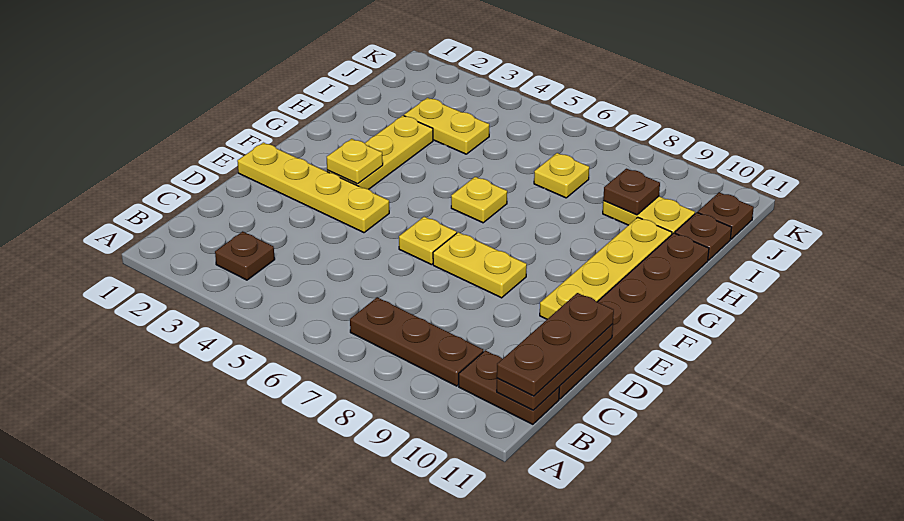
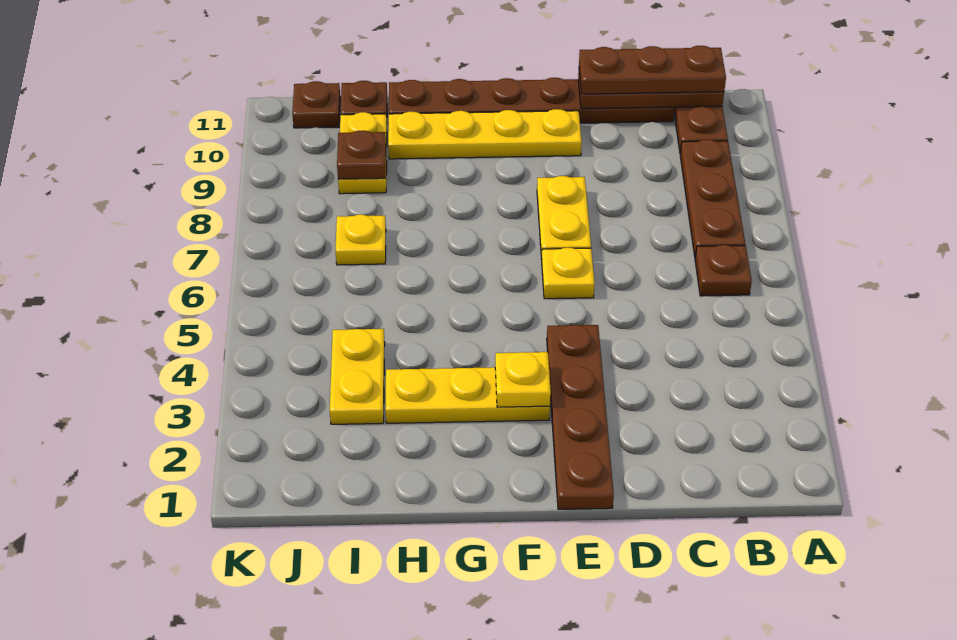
brown 1x1 plate [215,231,275,280] -> brown 1x1 plate moved to [695,245,752,296]
yellow 1x4 plate [237,143,389,233] -> brown 1x4 plate [547,325,614,510]
yellow 1x1 plate [451,177,507,223] -> none

